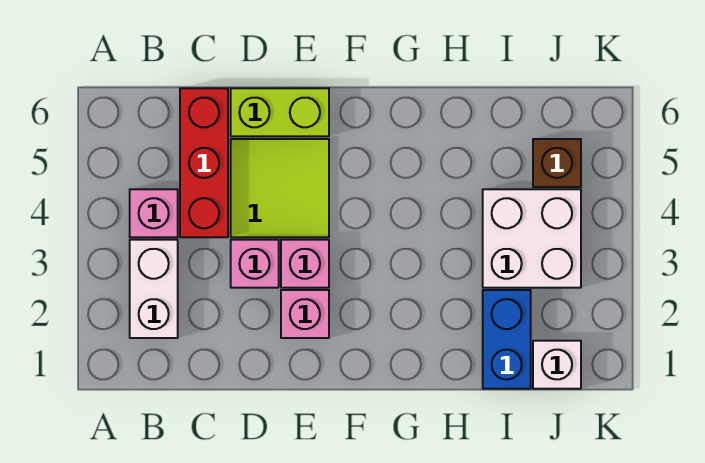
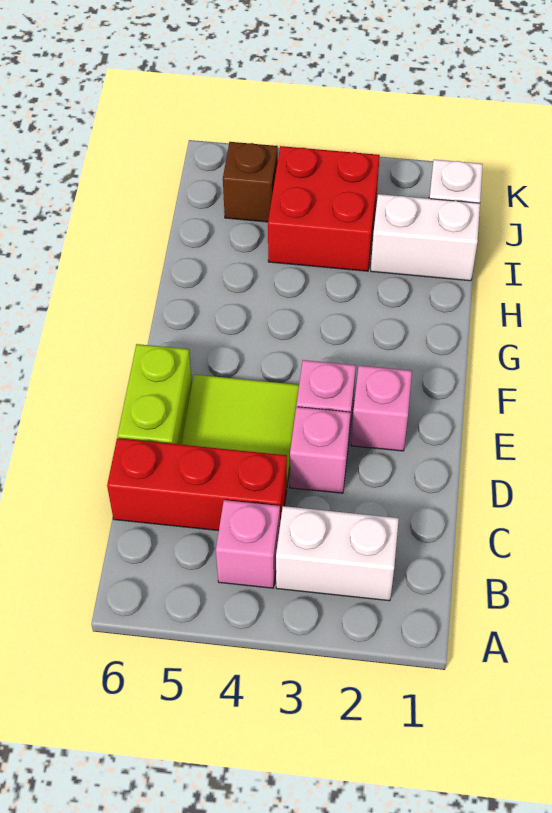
blue 1x2 brick [483,290,531,389] -> white 1x2 brick [371,194,480,281]
white 2x2 brick [483,189,581,288] -> red 2x2 brick [268,146,380,271]

